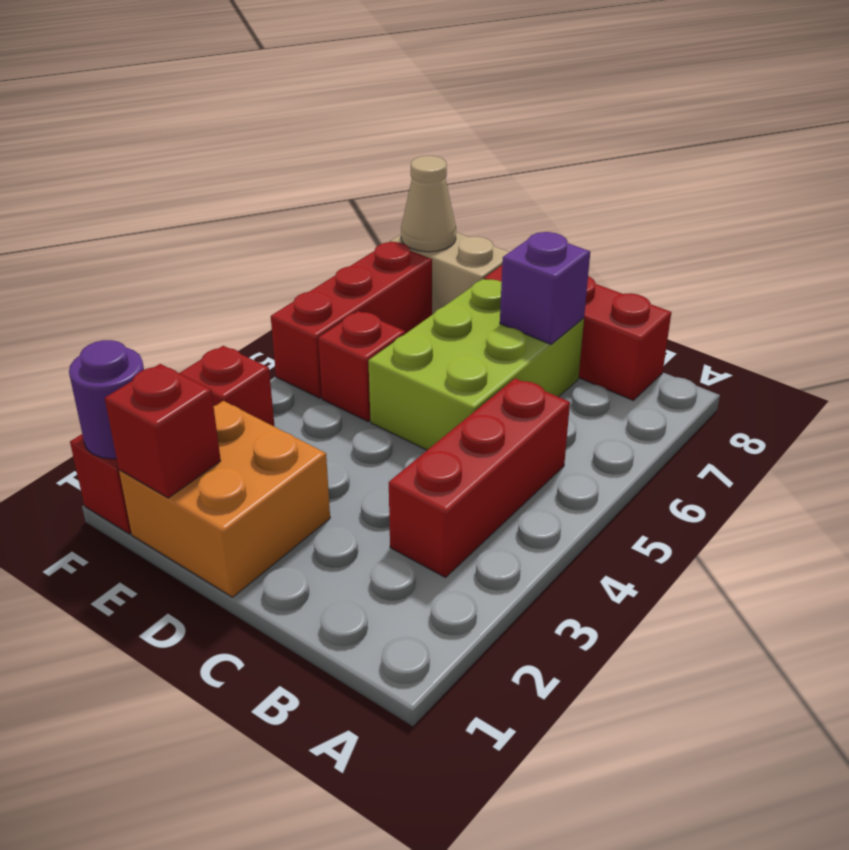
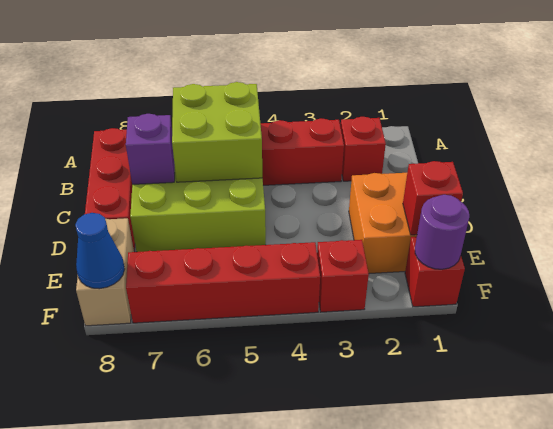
none -> lime 2x2 brick [172,82,262,182]
red 1x1 brick [318,311,405,422] -> red 1x1 brick moved to [341,117,386,181]
red 1x3 brick [271,242,432,398] -> red 1x4 brick [126,242,320,323]
tan 1x1 cone [401,156,456,252] -> blue 1x1 cone [75,213,125,289]

